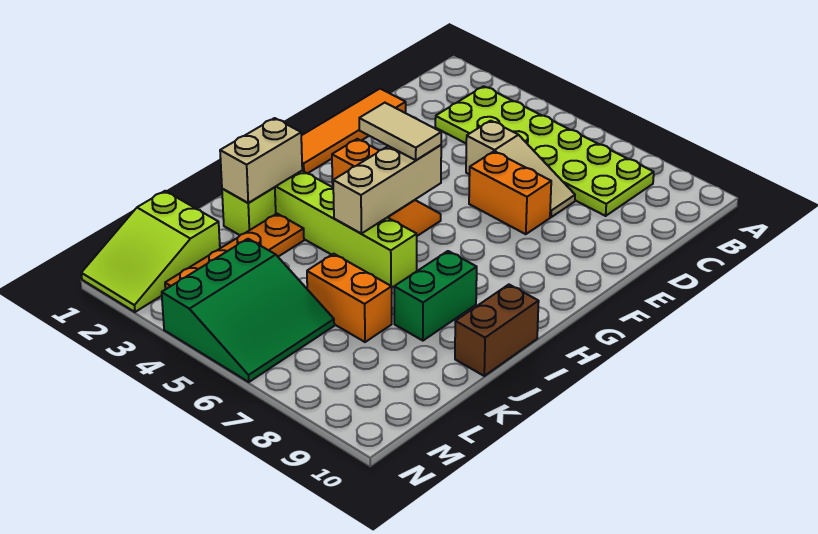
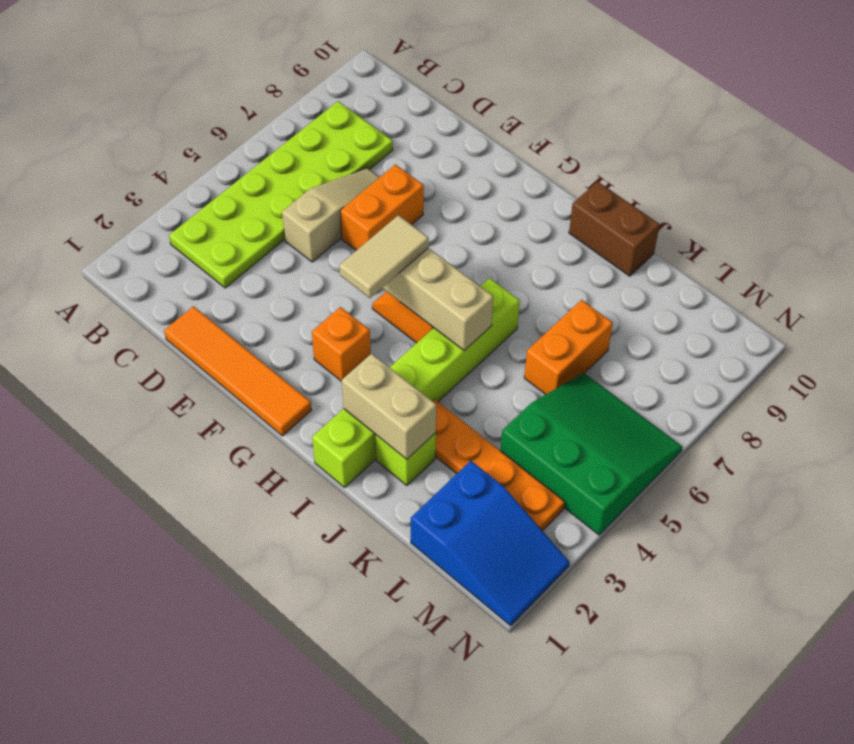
green 1x2 brick [394,251,477,341] -> none
lime 2x3 slope [81,191,220,312] -> blue 2x3 slope [411,461,570,626]

